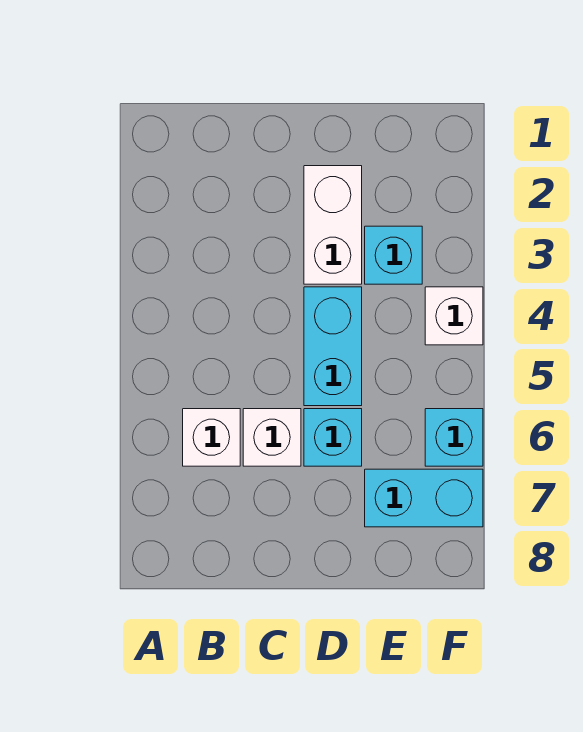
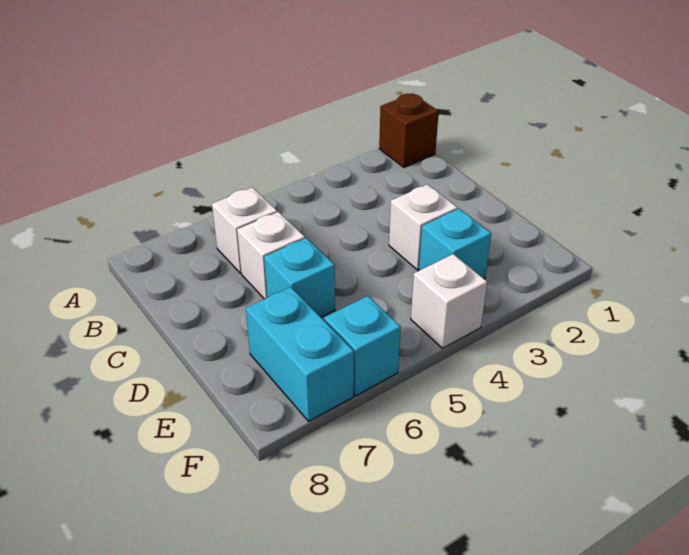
none -> brown 1x1 brick [379,94,439,167]
white 1x2 brick [304,166,362,284] -> white 1x1 brick [389,184,457,270]
cyan 1x2 brick [304,287,362,406] -> none

